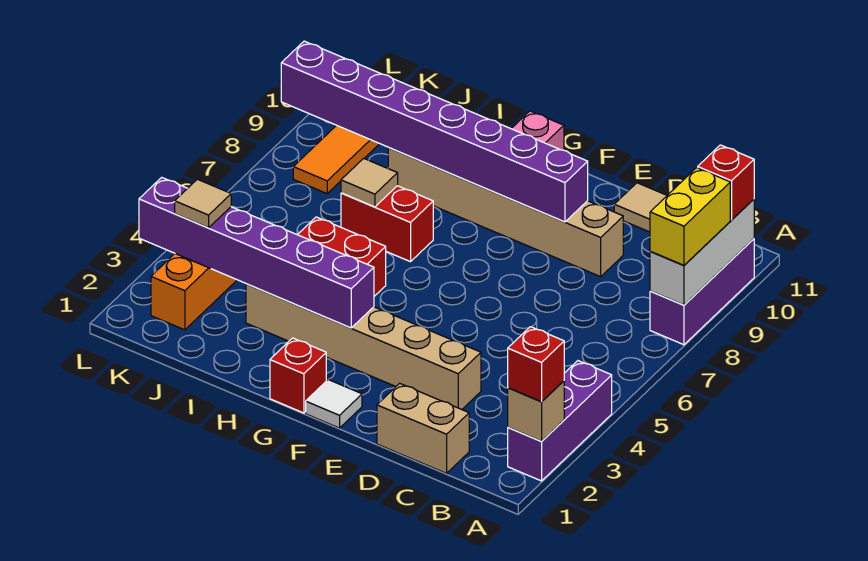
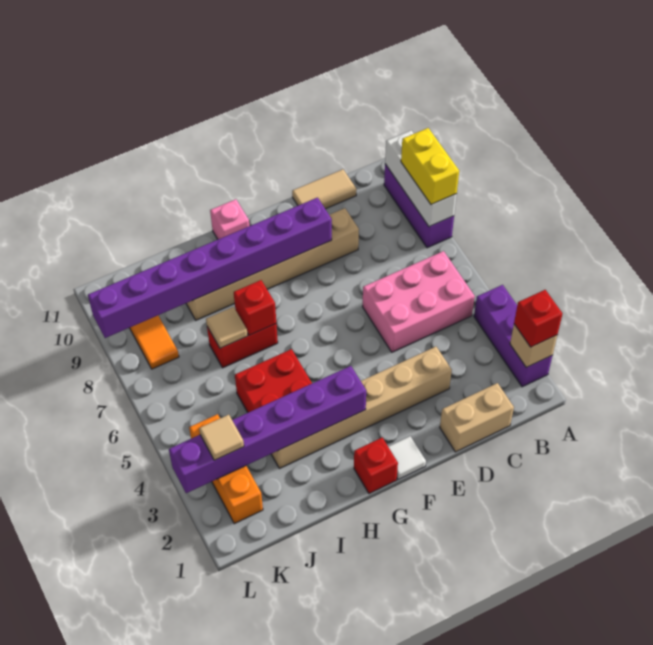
red 1x1 brick [698,145,754,220] -> red 1x1 brick moved to [234,280,276,335]
none -> pink 2x3 brick [363,251,475,352]

